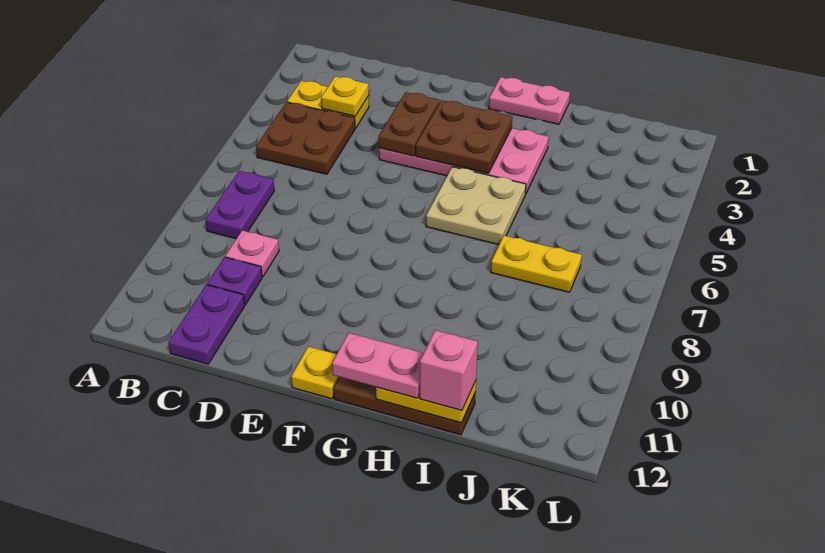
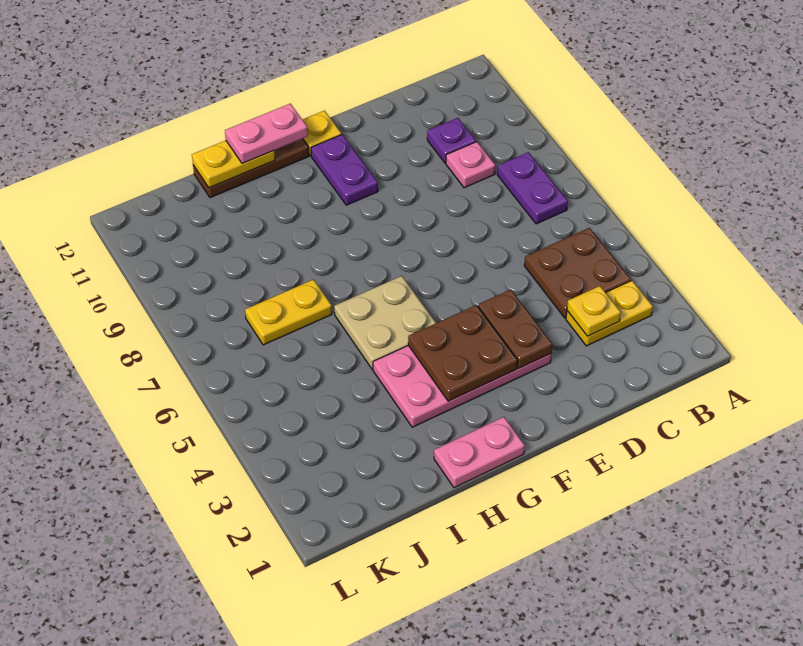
purple 1x2 plate [169,285,245,364] -> purple 1x2 plate moved to [311,134,378,205]
pink 1x1 brick [420,330,478,410] -> none

